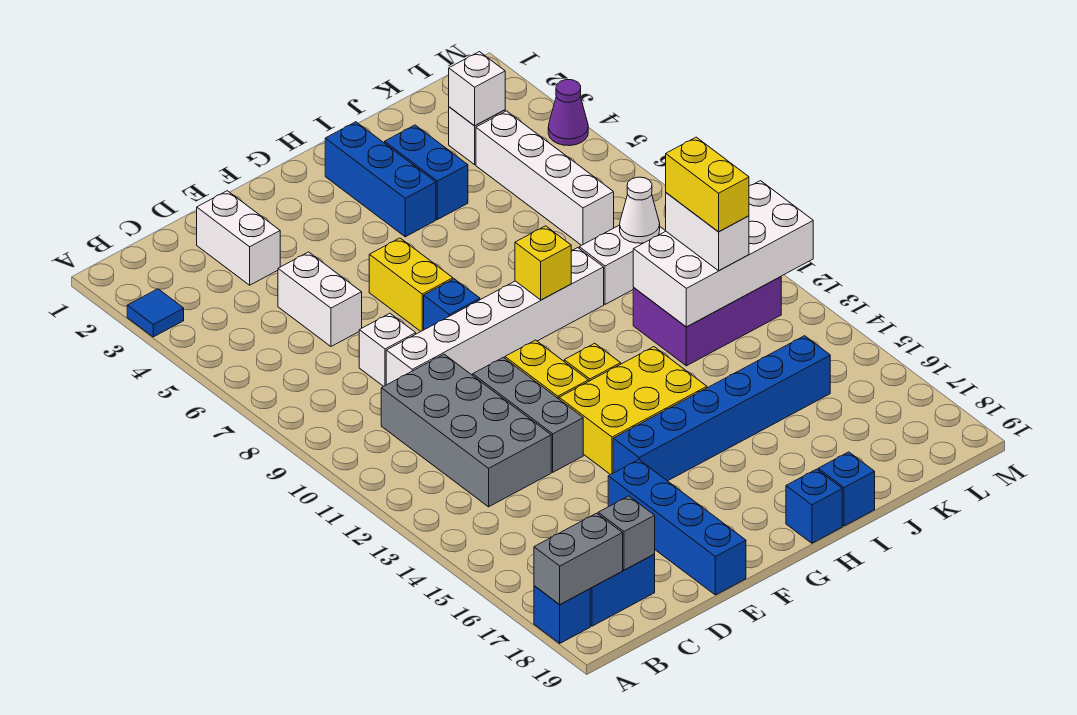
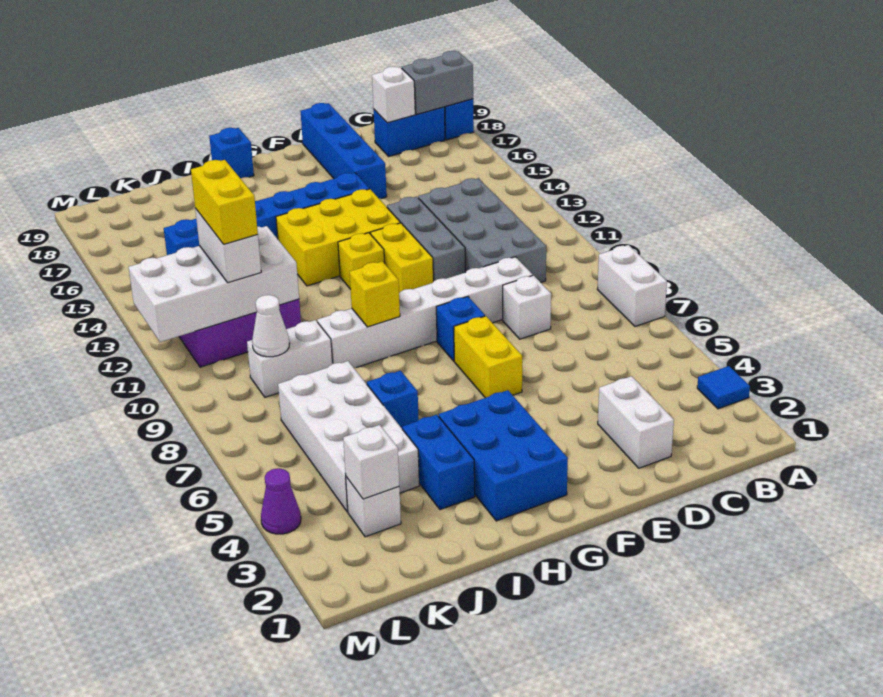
grey 1x1 brick [598,496,655,570] -> white 1x1 brick [372,67,415,123]
white 1x2 brick [278,252,362,346] -> white 1x2 brick moved to [597,245,667,326]
blue 1x3 brick [325,122,436,237] -> blue 2x3 brick [439,390,568,521]
blue 1x1 brick [818,452,875,526] -> blue 1x1 brick moved to [367,371,419,428]
white 1x4 brick [476,111,614,245] -> white 2x4 brick [278,361,419,512]

